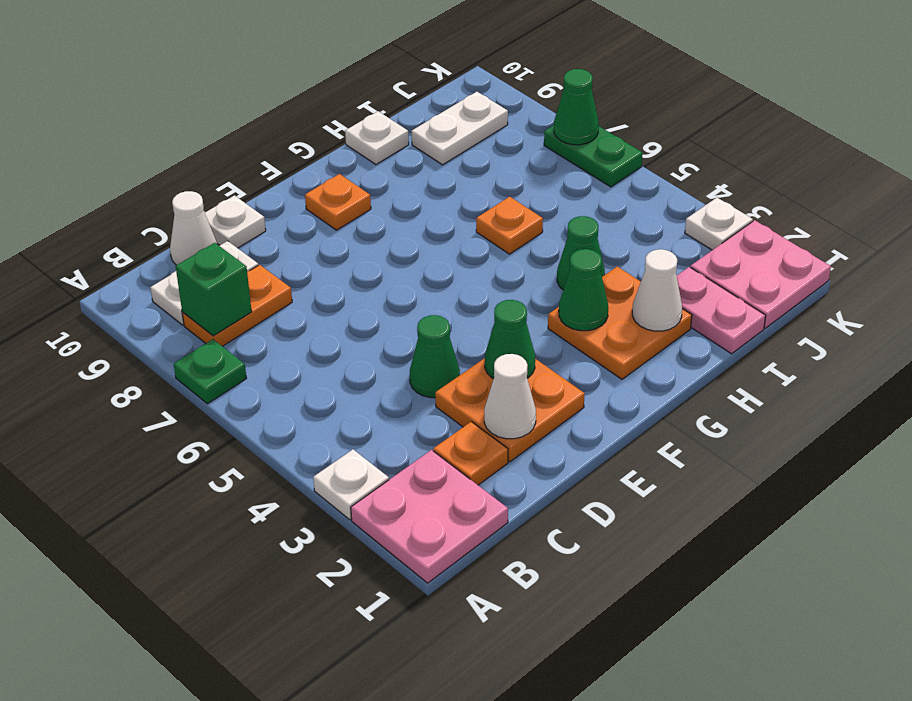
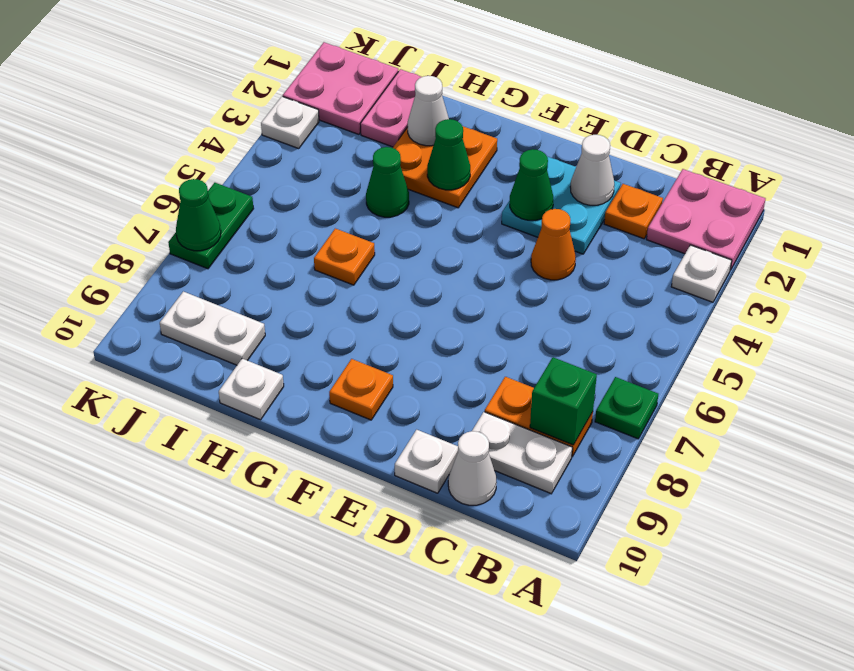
orange 2x2 plate [435,358,585,462] -> cyan 2x2 plate [502,157,621,254]
green 1x1 cone [410,315,460,398] -> orange 1x1 cone [531,209,576,280]

